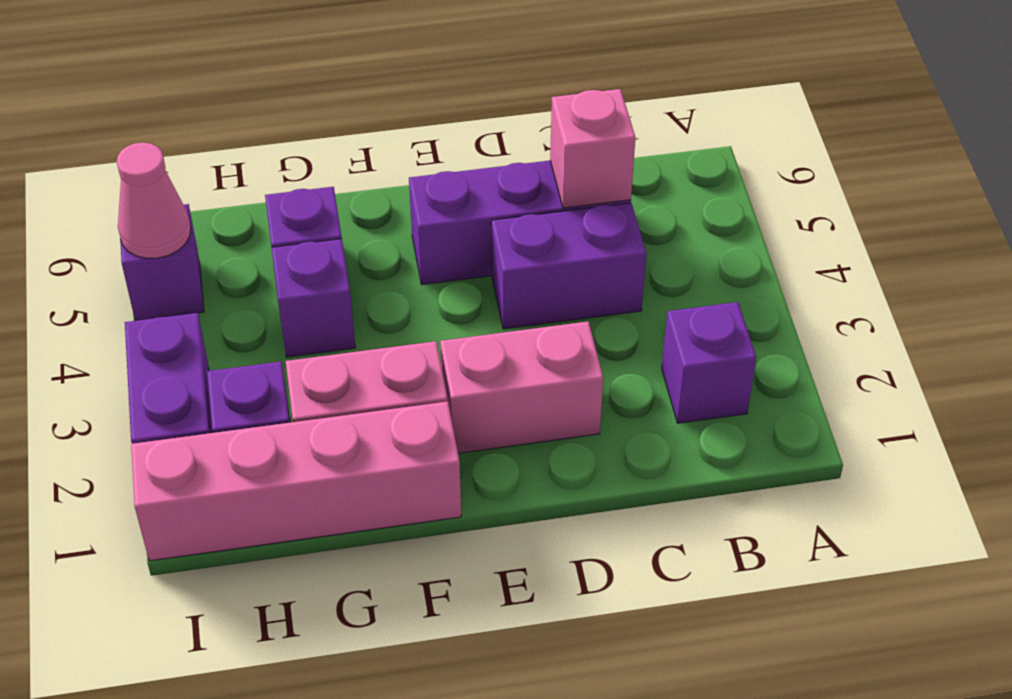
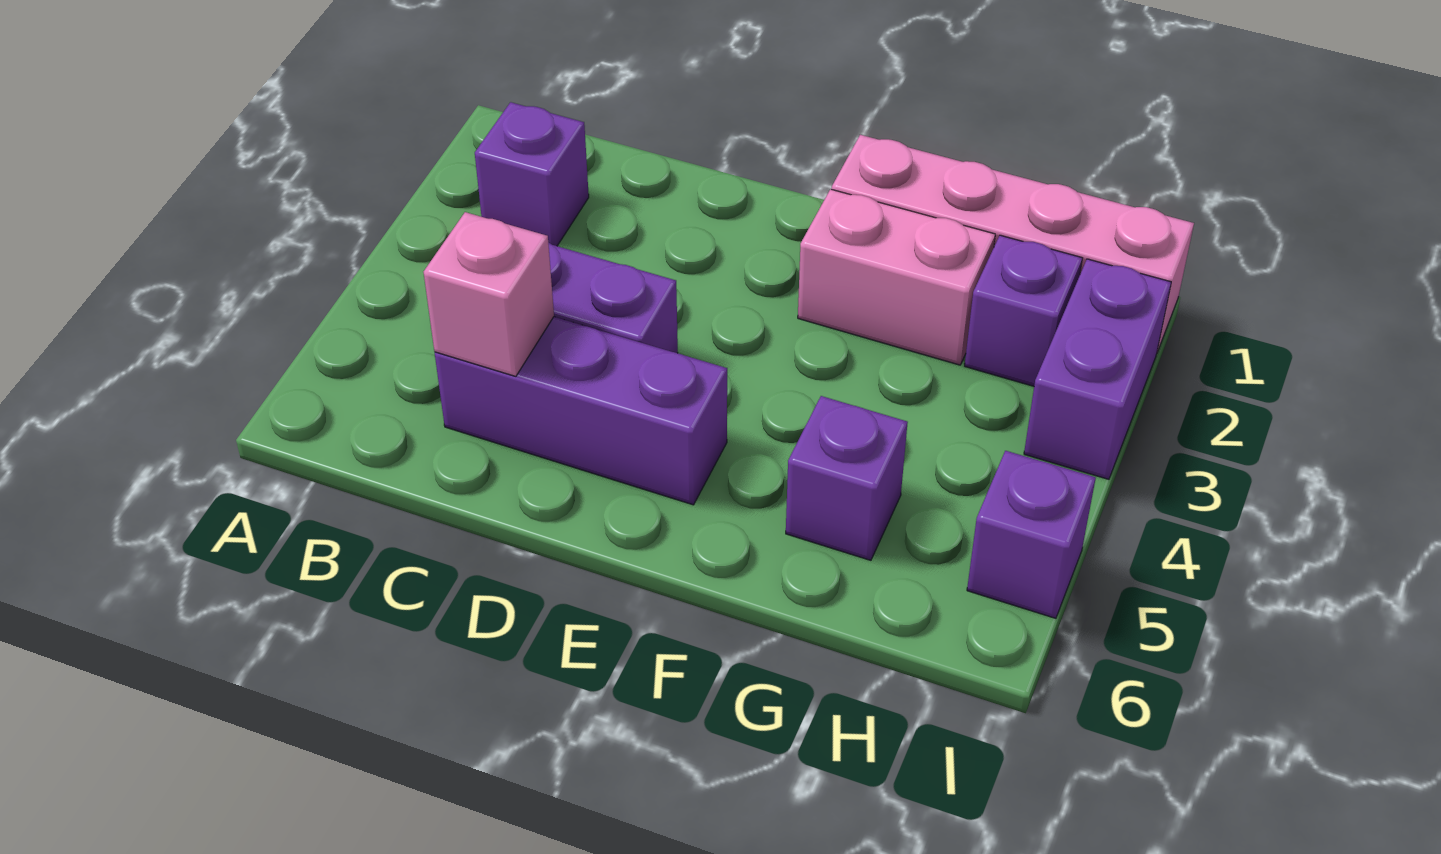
pink 1x2 brick [440,321,603,453] -> none
purple 1x1 brick [272,239,356,357] -> none
pink 1x1 cone [117,142,191,258] -> none

